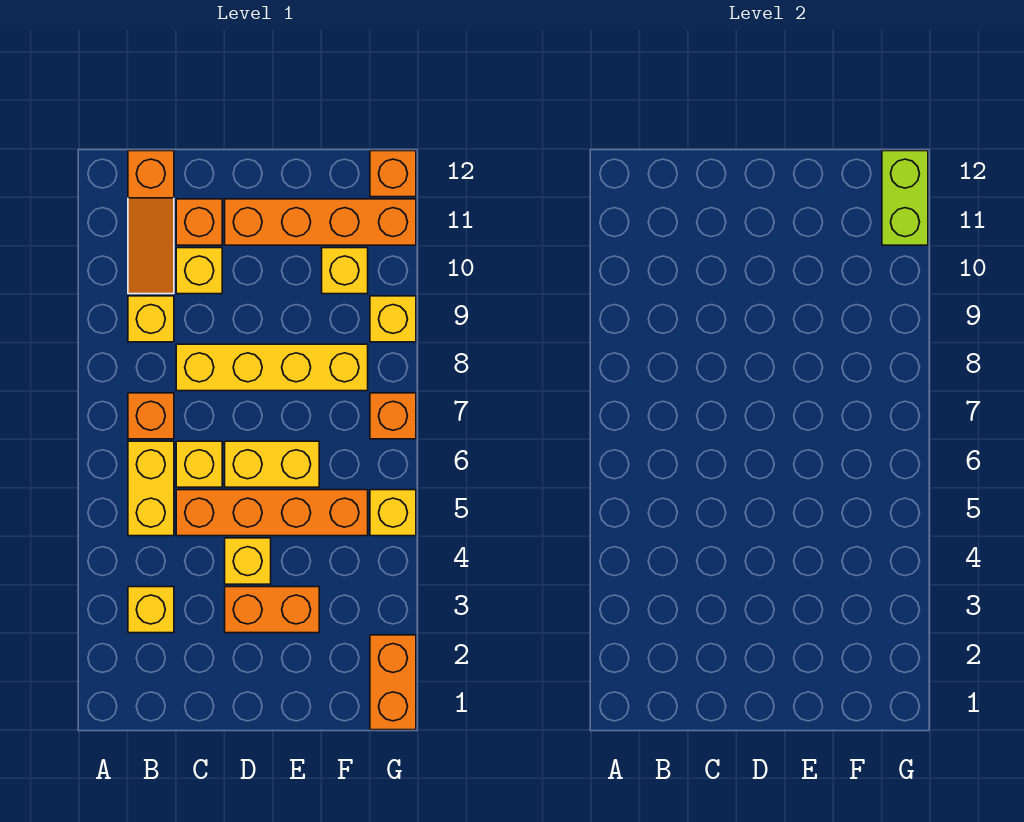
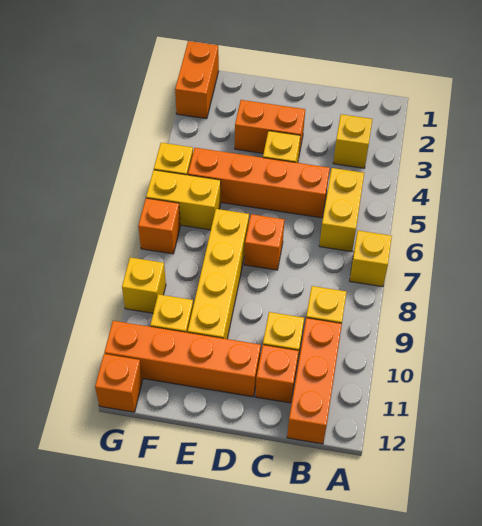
orange 1x1 brick [128,393,174,439] -> orange 1x1 brick moved to [244,214,284,270]
orange 1x3 slope [128,151,174,294] -> orange 1x3 brick [287,318,342,444]
yellow 1x1 brick [176,441,222,487] -> yellow 1x1 brick moved to [350,231,392,287]
yellow 1x4 brick [176,344,368,391] -> yellow 1x4 brick turned to [188,209,249,339]
yellow 1x2 brick [225,441,319,487] -> yellow 1x2 brick moved to [146,170,221,230]
lime 1x2 brick [882,151,928,245] -> none

